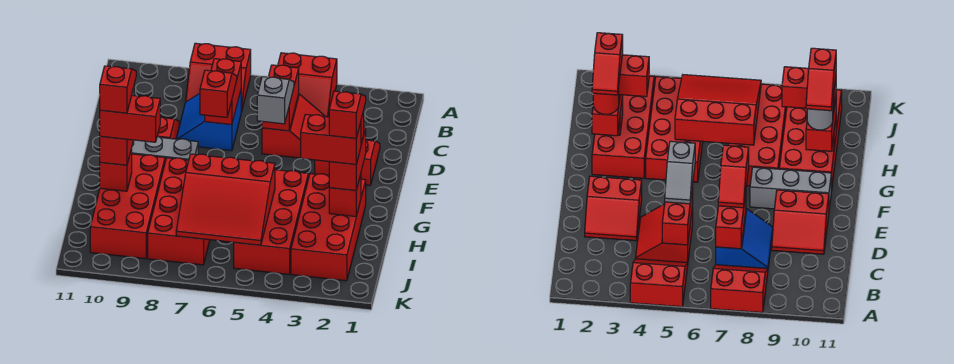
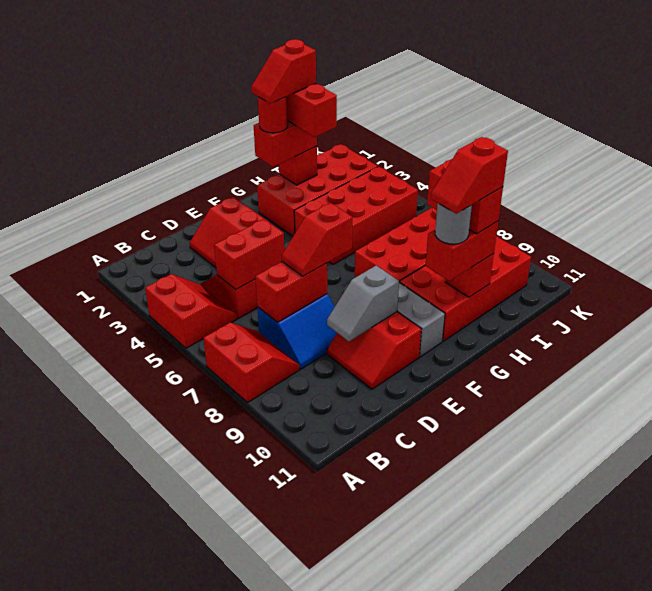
grey 1x2 slope [257,77,294,124] -> grey 1x2 slope moved to [327,266,399,341]
red 3x3 slope [176,154,275,245] -> none

